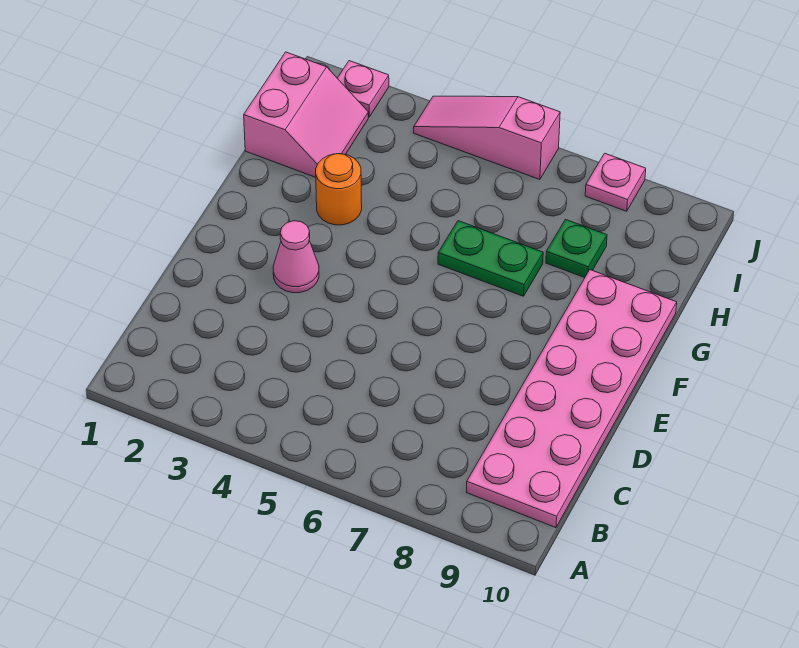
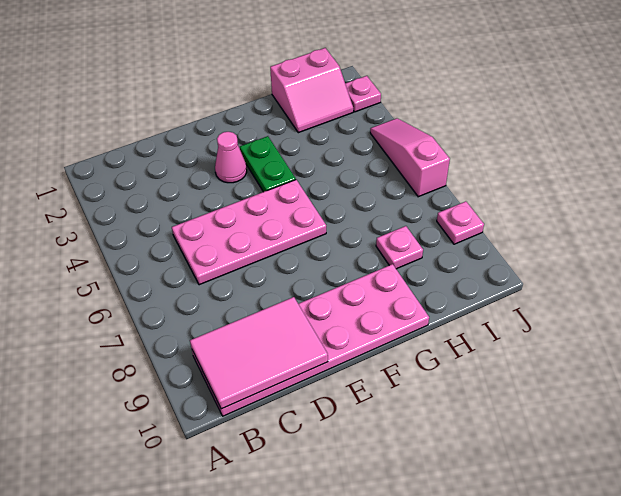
none -> pink 2x3 tile [190,297,328,409]
none -> pink 2x4 plate [172,180,326,285]
orange 1x1 round brick [316,154,362,225] -> none
green 1x2 plate [438,221,543,296] -> green 1x2 plate moved to [240,136,296,192]
green 1x1 plate [546,219,607,278] -> pink 1x1 plate [376,226,423,269]

